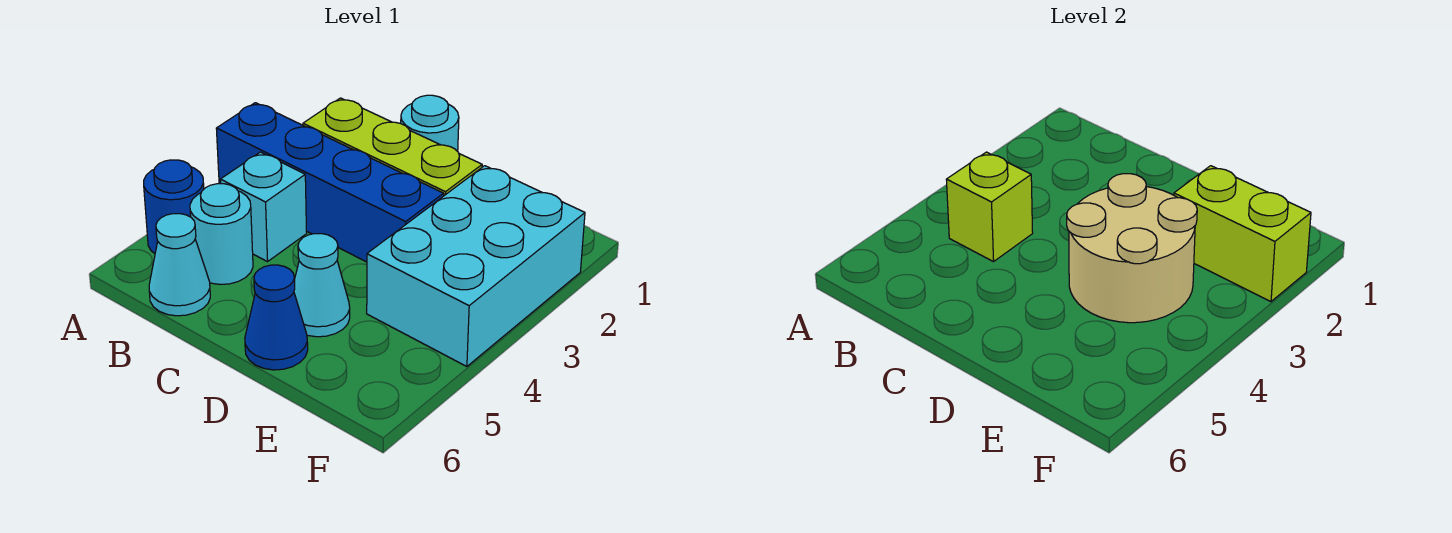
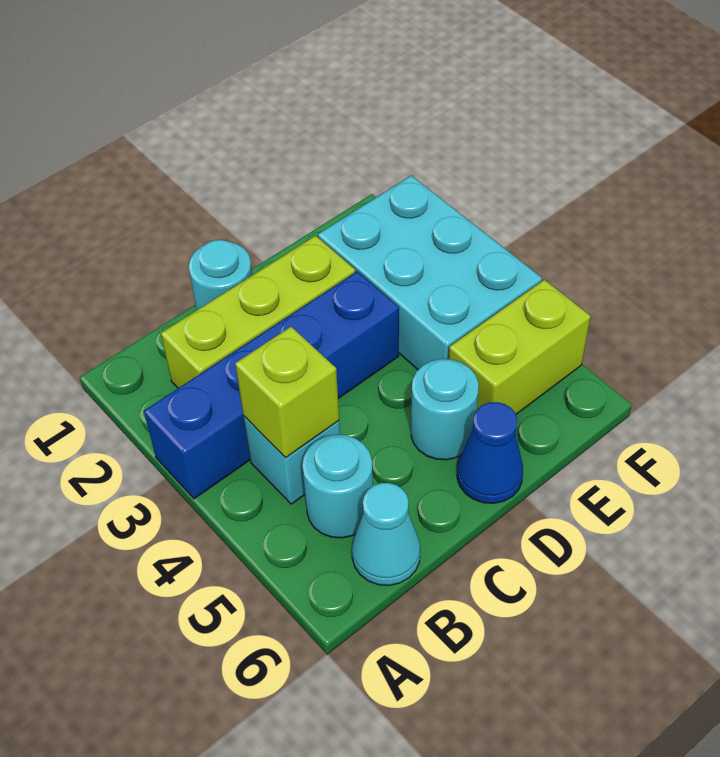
blue 1x1 round brick [144,160,204,253] -> none
tan 2x2 round brick [1067,174,1197,323] -> none
cyan 1x1 cone [294,234,350,337] -> cyan 1x1 round brick [411,359,479,460]
lime 1x2 brick [1174,166,1311,302] -> lime 1x2 brick moved to [449,280,591,414]

